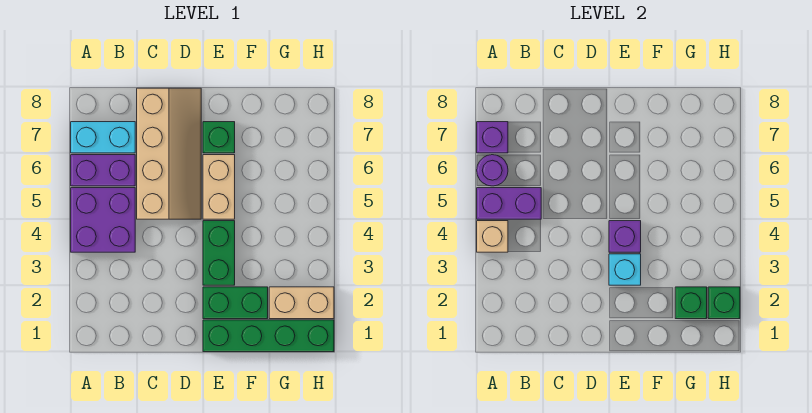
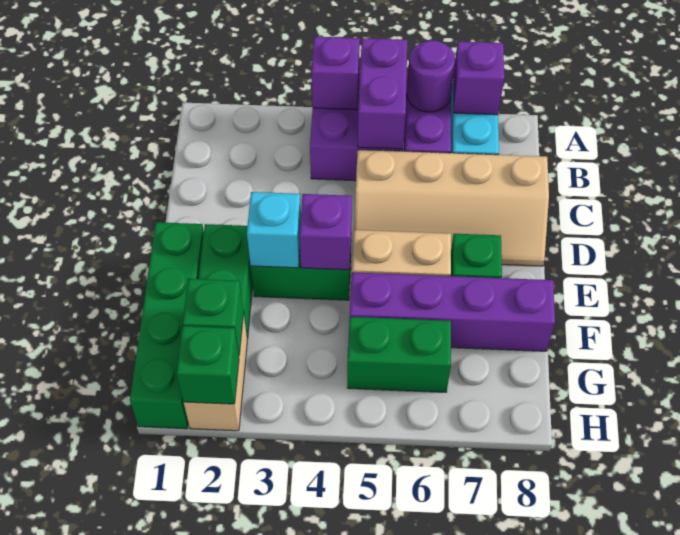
tan 1x1 brick [477,221,508,252] -> purple 1x1 brick [312,37,360,110]
none -> purple 1x4 brick [350,272,555,351]
none -> green 1x2 brick [347,317,451,392]

